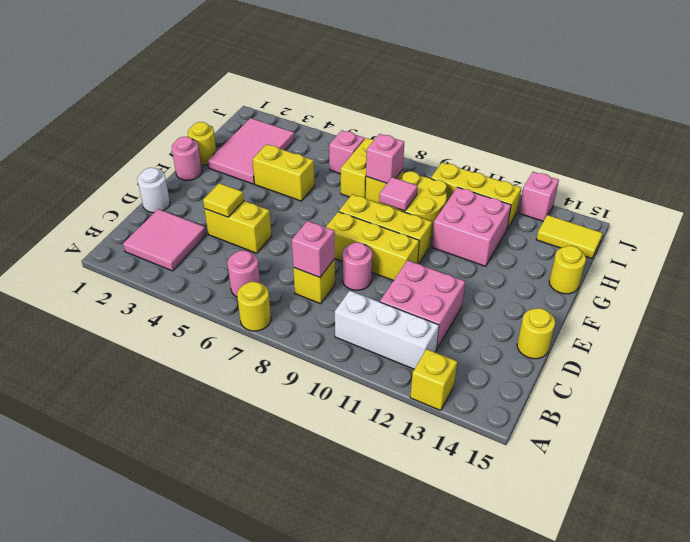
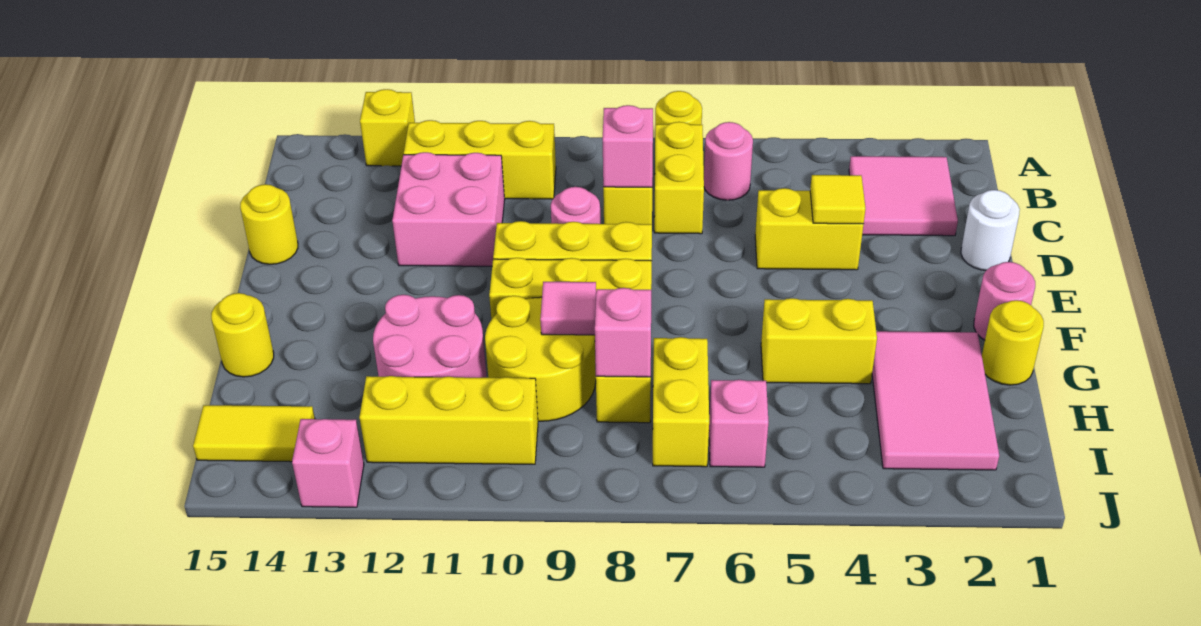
none -> yellow 1x2 brick [654,122,704,234]
white 1x3 brick [335,291,439,369] -> yellow 1x3 brick [404,120,556,199]
pink 2x2 brick [432,187,511,266] -> pink 2x2 round brick [373,295,486,378]

